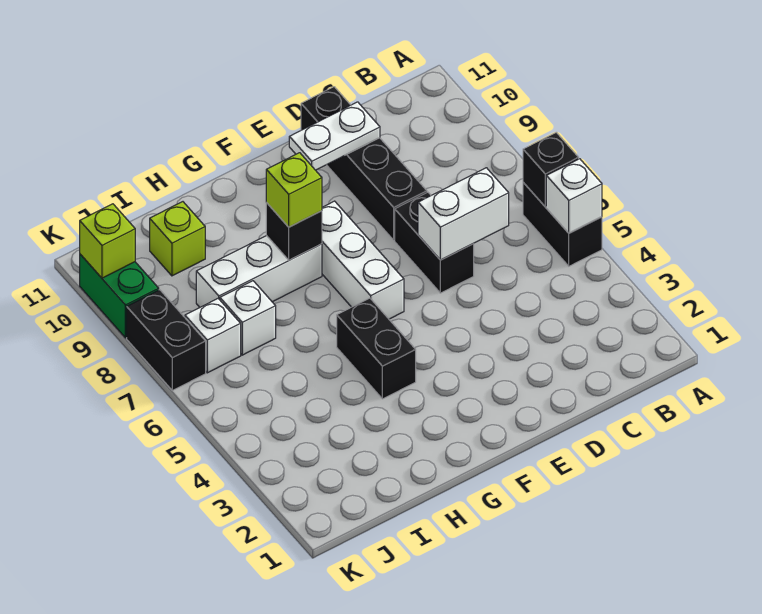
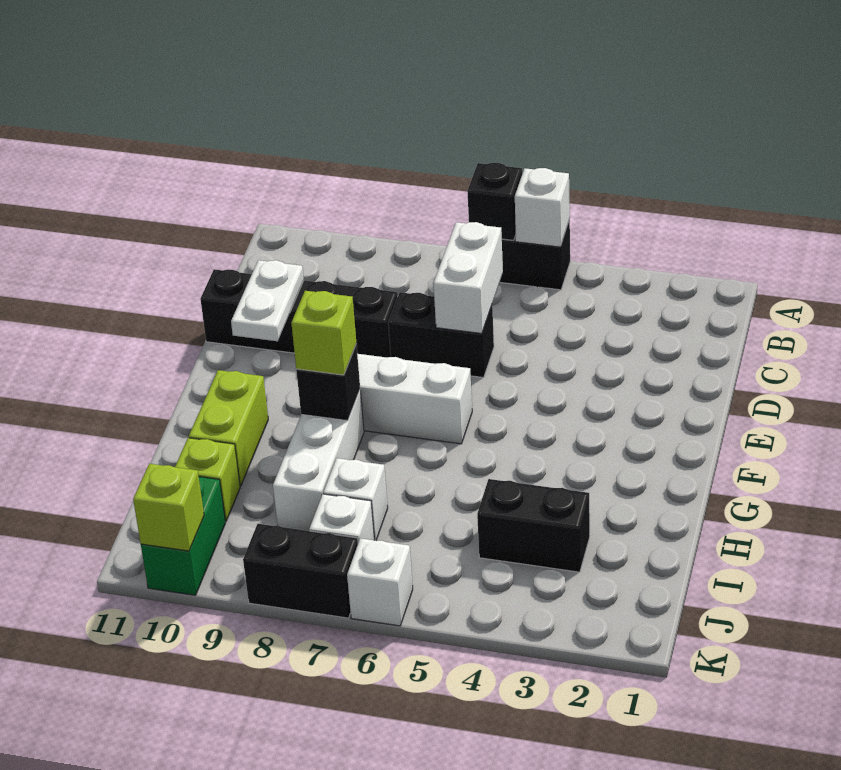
black 1x2 brick [337,298,416,399] -> black 1x2 brick moved to [477,479,590,572]
none -> lime 1x2 brick [189,370,268,486]
none -> white 1x1 brick [347,538,413,626]
green 1x2 brick [80,254,159,338] -> green 1x2 brick turned to [141,477,225,595]

